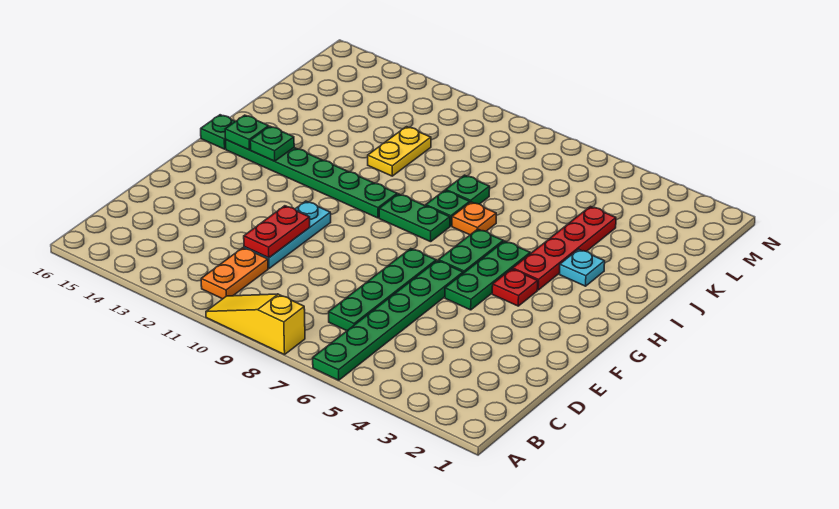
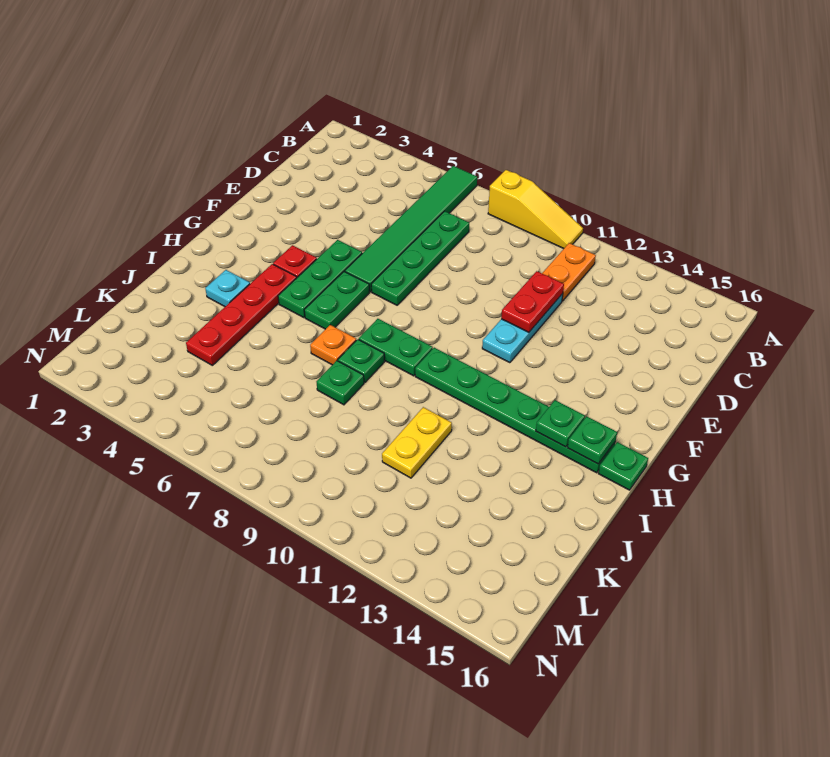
green 1x6 plate [313,261,463,380] -> green 1x6 tile [345,166,477,292]

